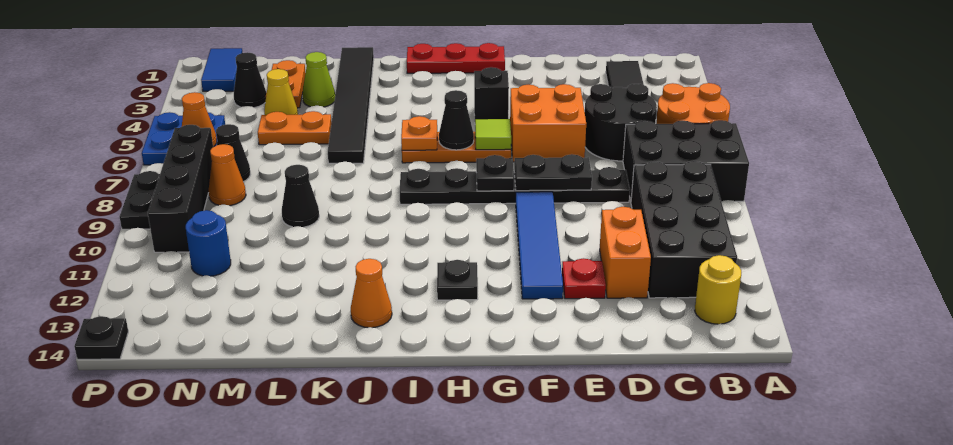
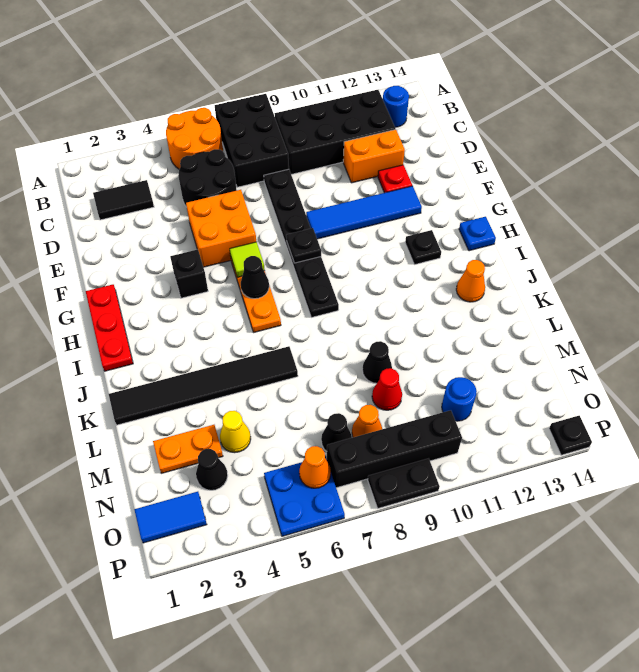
yellow 1x1 round brick [695,255,741,324] -> blue 1x1 round brick [383,86,409,127]
black 1x2 plate [514,154,592,191] -> none
none -> blue 1x1 plate [459,217,496,251]
orange 1x1 plate [401,116,437,150] -> none
lime 1x1 cone [302,52,335,107] -> none
orange 1x2 plate [258,111,332,145] -> none
none -> red 1x1 cone [372,368,402,410]

